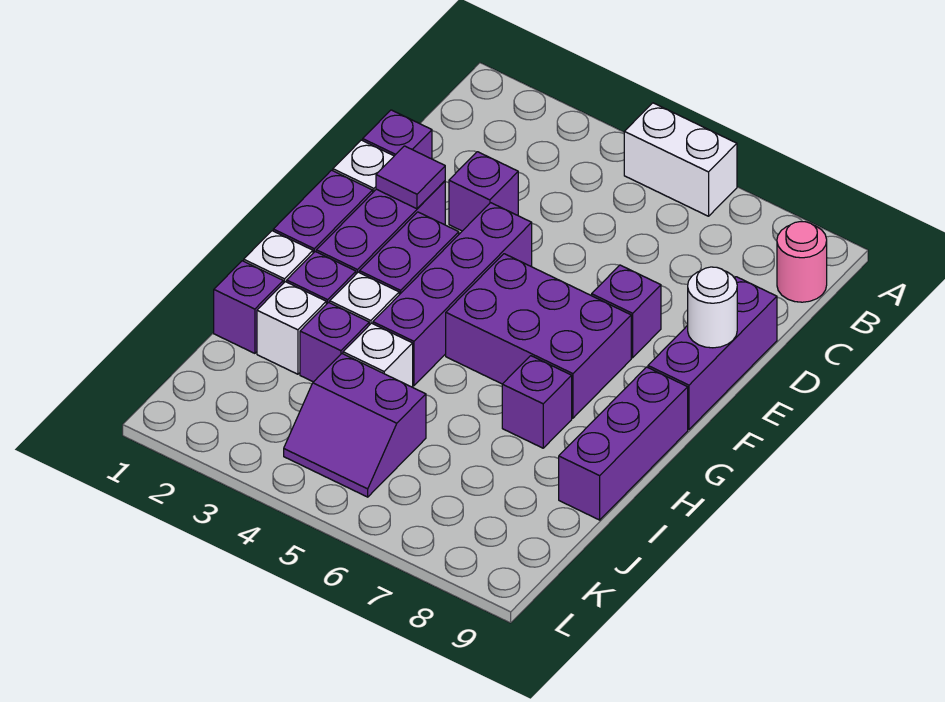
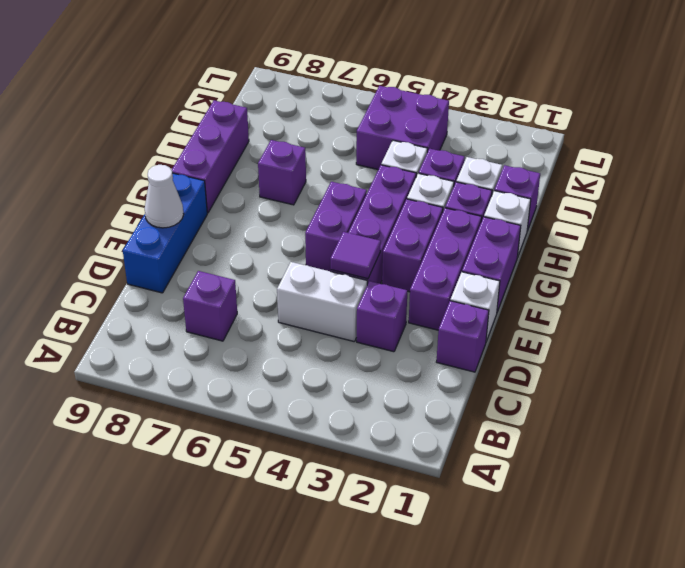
white 1x2 brick [624,103,737,216] -> white 1x2 brick moved to [277,262,367,342]
pink 1x1 round brick [777,222,827,302] -> none
purple 1x3 brick [648,277,777,430] -> blue 1x3 brick [123,173,207,293]
purple 1x1 tile [376,146,445,209] -> purple 1x1 tile moved to [330,232,381,279]
purple 1x1 brick [592,265,661,358] -> purple 1x1 brick moved to [183,271,237,341]
white 1x1 round brick [688,267,737,348] -> white 1x1 cone [145,165,184,228]
purple 2x3 brick [446,254,631,418] -> purple 1x2 brick [305,182,367,271]
purple 2x2 slope [284,354,426,497] -> purple 2x2 brick [356,86,449,170]

